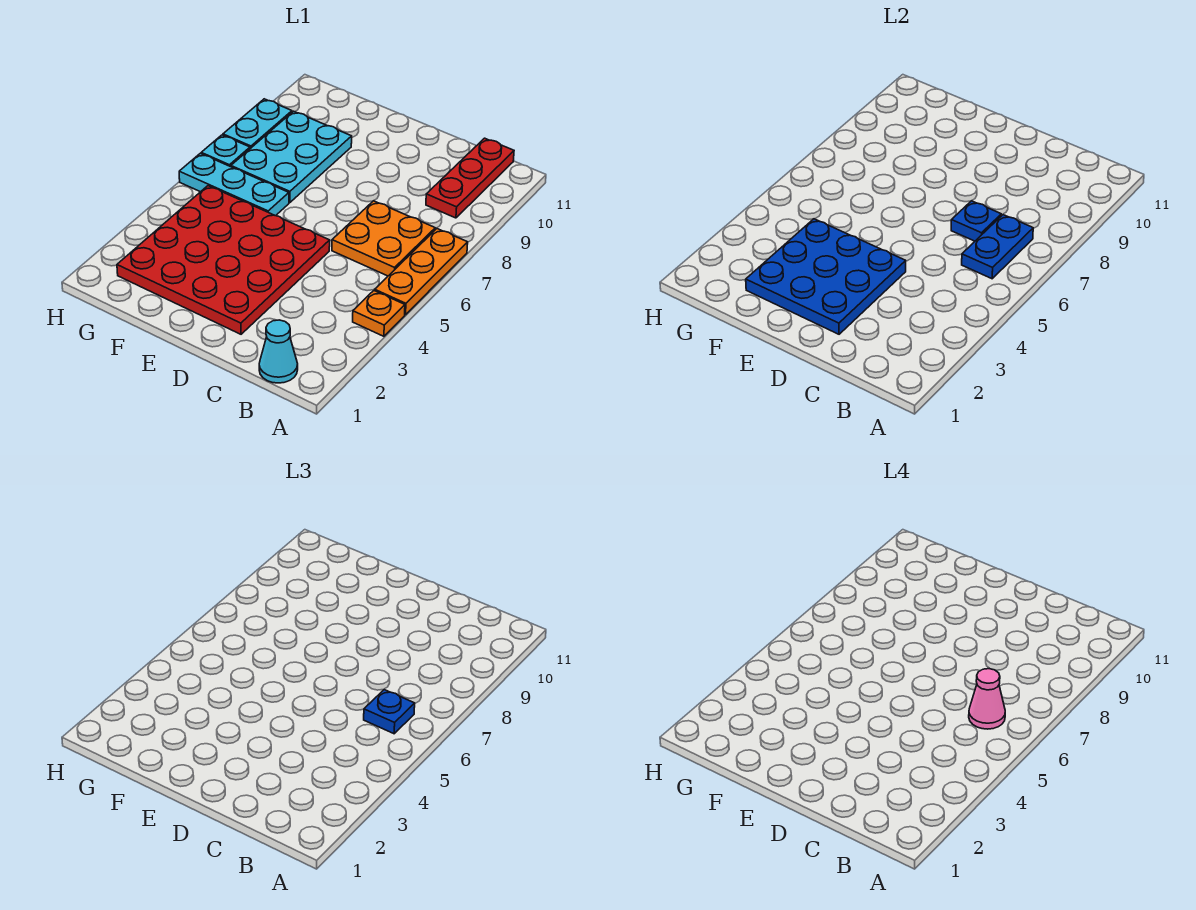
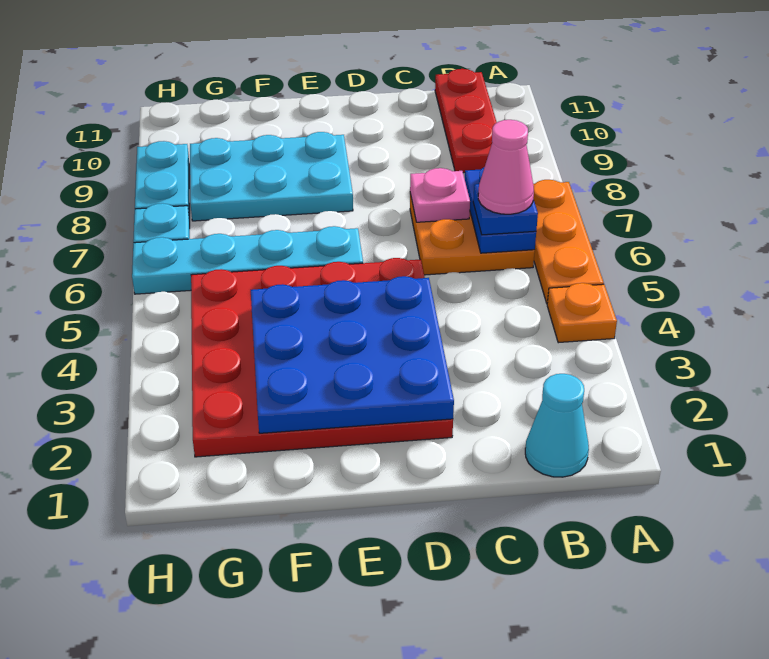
blue 1x1 plate [951,201,1001,241] -> pink 1x1 plate [410,168,470,222]
cyan 1x3 plate [179,153,289,216] -> cyan 1x4 plate [132,226,363,294]
cyan 2x3 plate [231,111,352,203] -> cyan 2x3 plate turned to [190,132,353,221]

